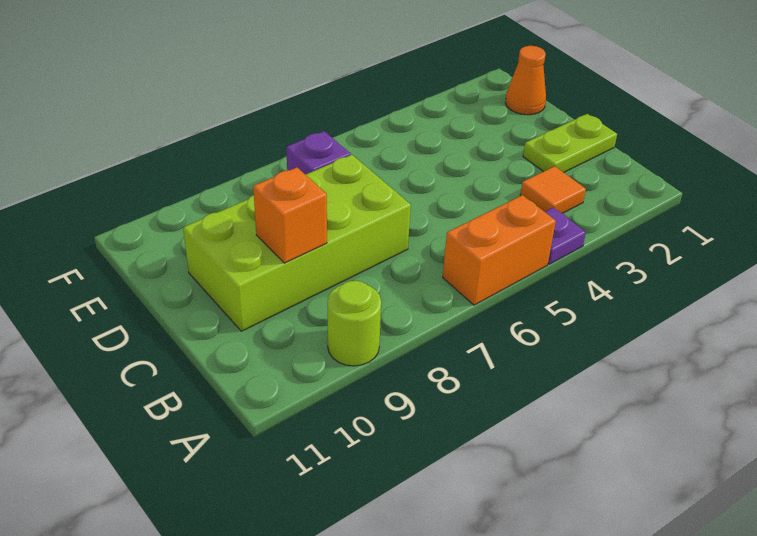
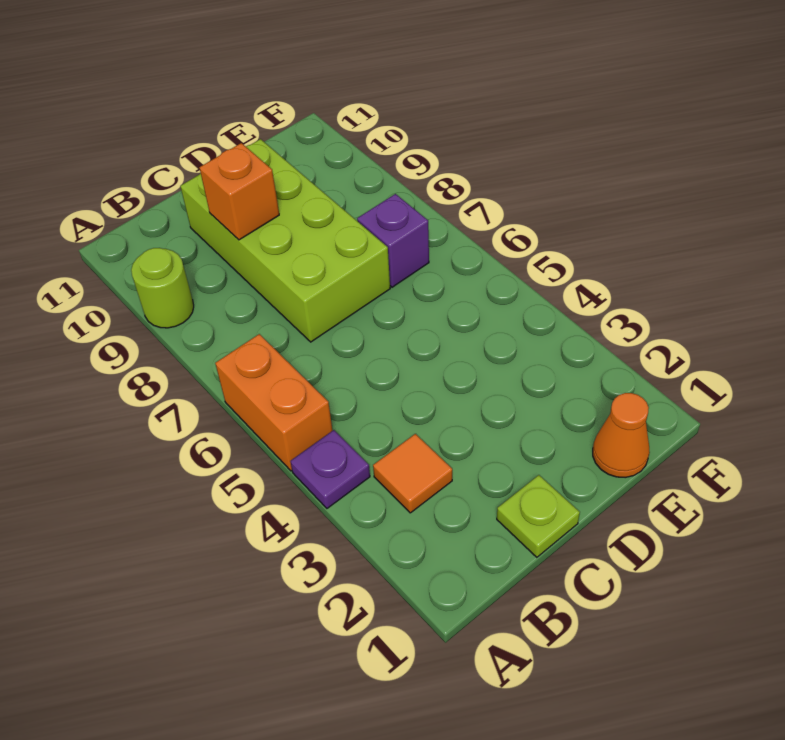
lime 1x2 plate [523,114,617,172] -> lime 1x1 plate [497,475,580,557]

